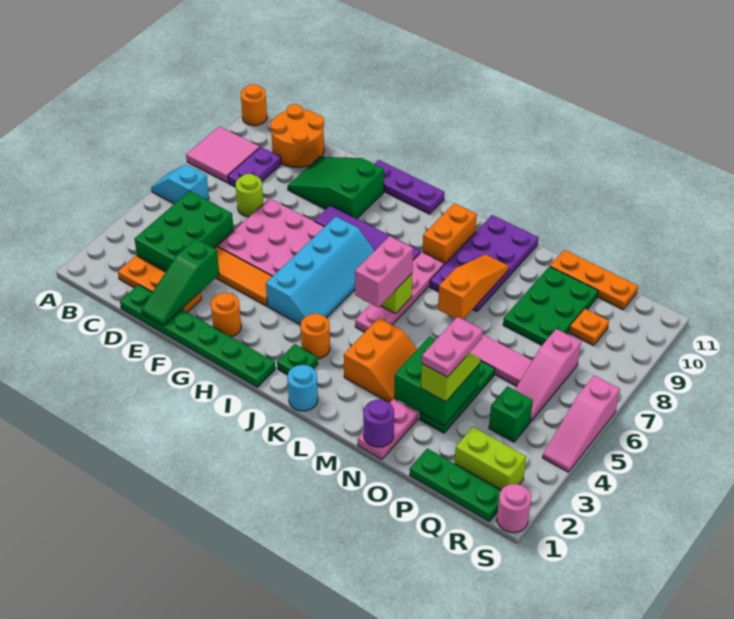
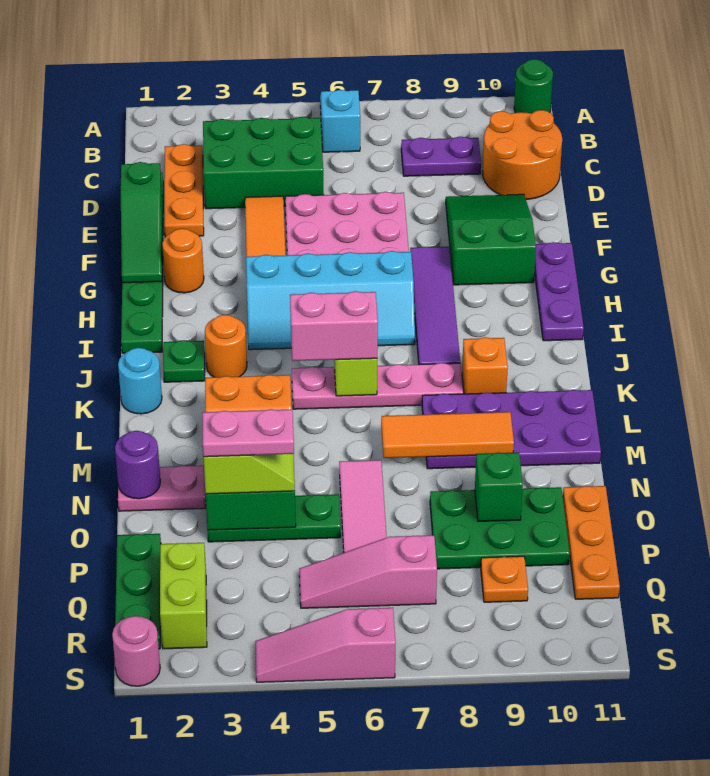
pink 2x2 tile [186,126,260,182] -> none
orange 1x1 round brick [241,84,267,126] -> green 1x1 round brick [514,59,553,113]
lime 1x1 round brick [236,174,263,217] -> none
green 1x3 slope [141,239,219,326] -> green 1x3 slope turned to [121,162,162,283]
orange 1x2 brick [423,203,477,265] -> orange 1x1 brick [462,337,508,394]
orange 1x3 slope [438,254,509,320] -> orange 1x3 tile [381,412,514,458]
green 1x1 brick [489,386,533,442] -> green 1x1 brick moved to [475,452,523,522]

